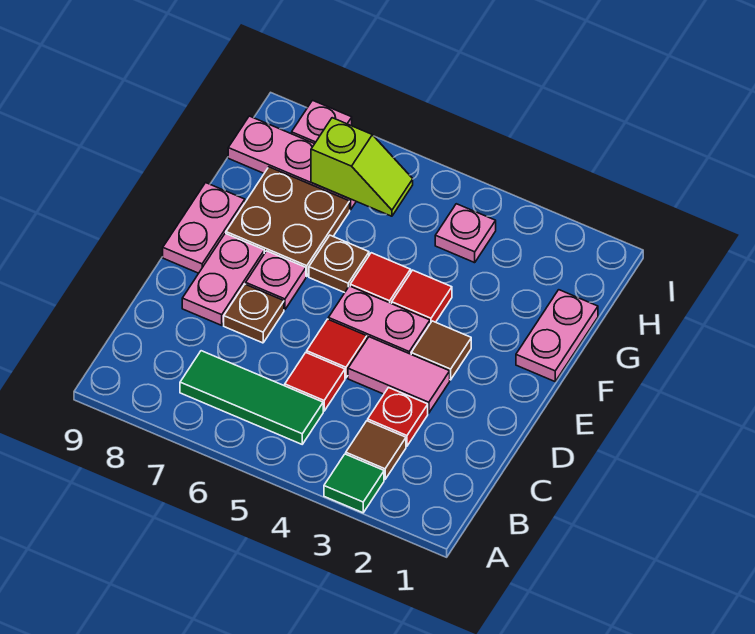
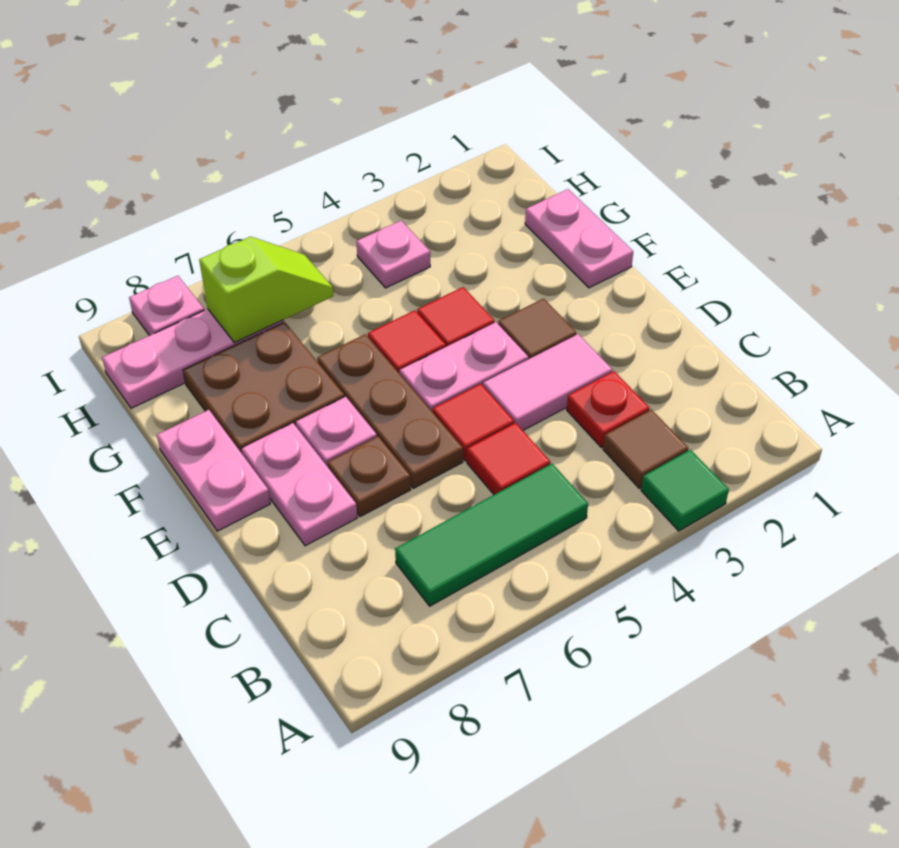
brown 1x1 plate [309,235,369,293] -> brown 1x3 plate [317,334,463,488]

